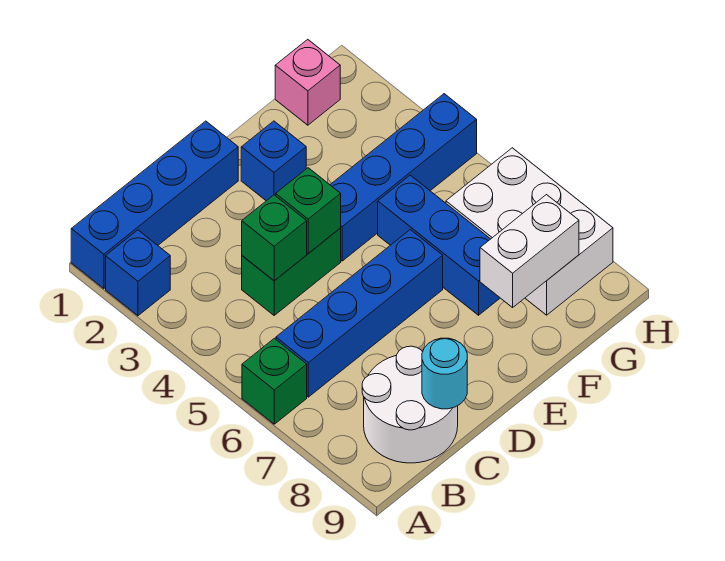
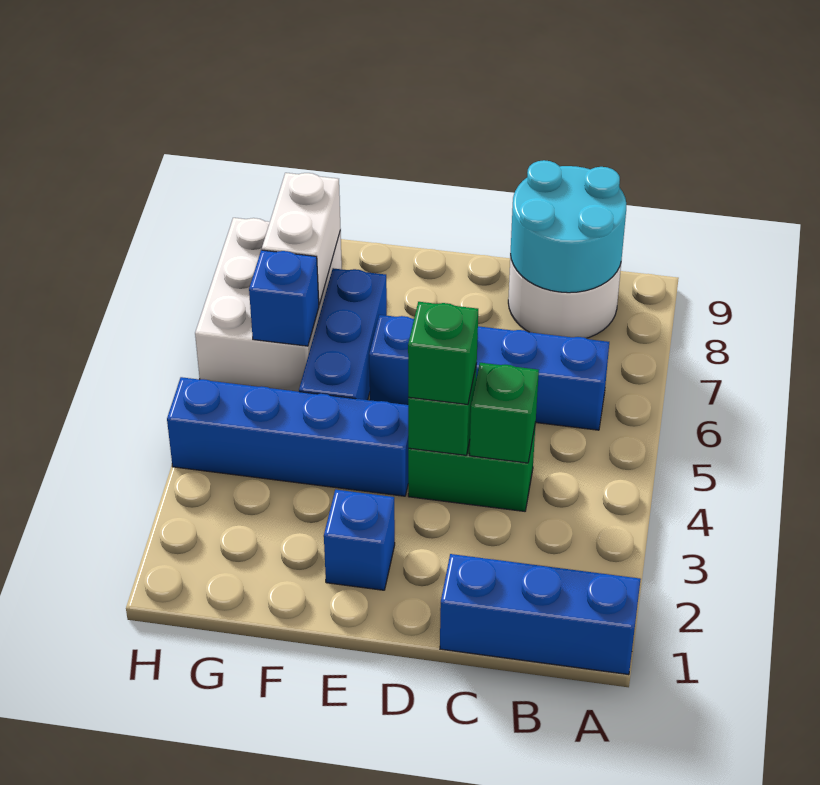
blue 1x4 brick [71,121,238,289] -> blue 1x3 brick [440,554,641,675]
blue 1x1 brick [106,230,170,316] -> blue 1x1 brick moved to [249,250,319,346]
green 1x1 brick [242,338,307,424] -> green 1x1 brick moved to [408,302,478,405]
cyan 1x1 round brick [422,338,467,409] -> cyan 2x2 round brick [510,160,626,293]
white 1x2 brick [480,195,579,307] -> white 1x2 brick turned to [262,173,341,305]
pink 1x1 brick [275,39,340,125] -> none

